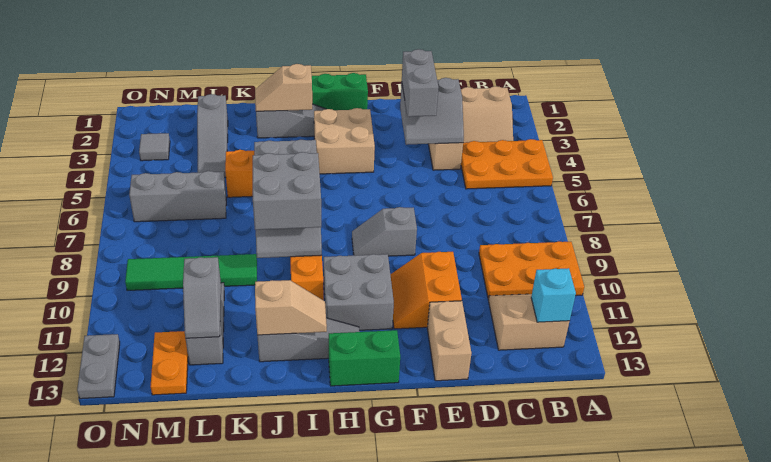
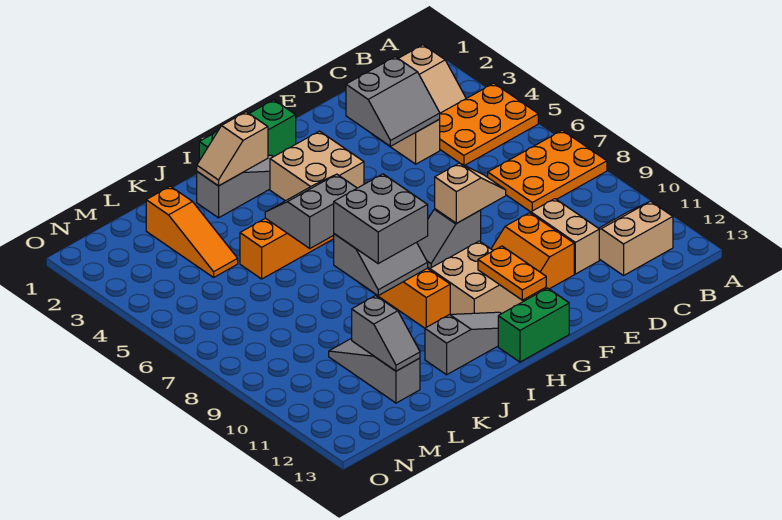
orange 2x3 plate [479,241,584,299] -> orange 2x3 plate moved to [488,130,607,212]
cyan 1x1 brick [531,268,576,322] -> none
grey 1x2 brick [402,49,439,117] -> none
tan 1x2 brick [427,301,472,381] -> tan 1x2 brick moved to [531,199,599,274]
grey 2x2 brick [324,254,394,330] -> tan 2x2 brick [430,241,524,314]
tan 1x2 slope [255,280,327,335] -> tan 1x2 slope moved to [435,163,506,223]
green 1x4 tile [125,254,257,291] -> none
grey 1x3 slope [197,94,228,177] -> orange 1x3 slope [146,186,238,277]
grey 1x3 brick [129,171,226,222] -> none
orange 1x2 plate [150,331,188,395] -> orange 1x2 plate moved to [478,246,546,300]
grey 1x1 tile [139,133,170,161] -> none
grey 1x2 plate [77,334,120,399] -> none

